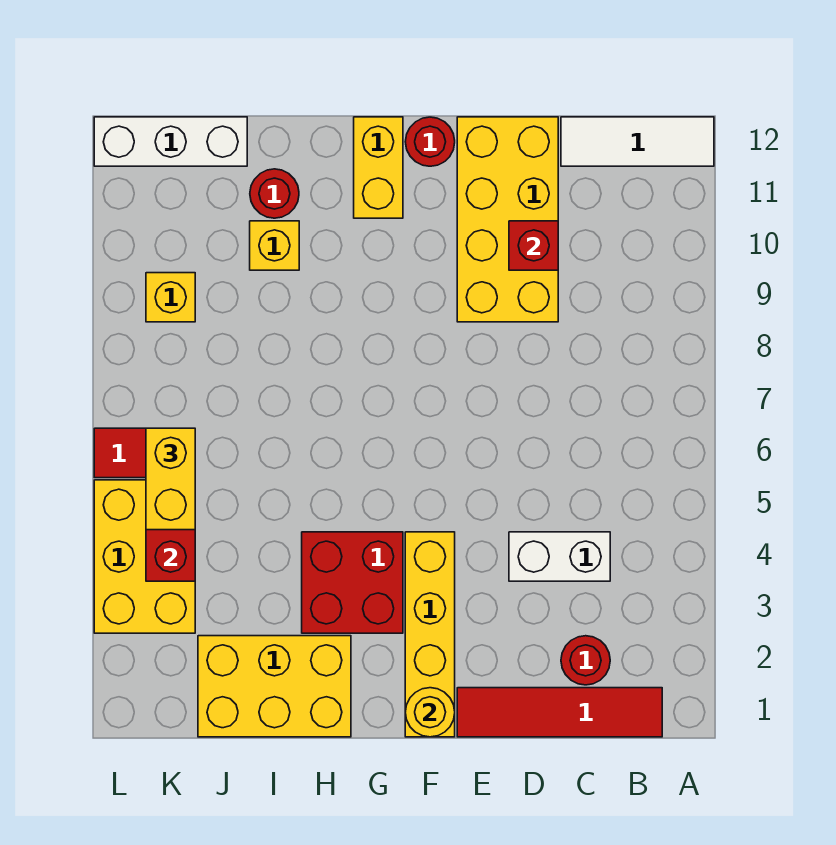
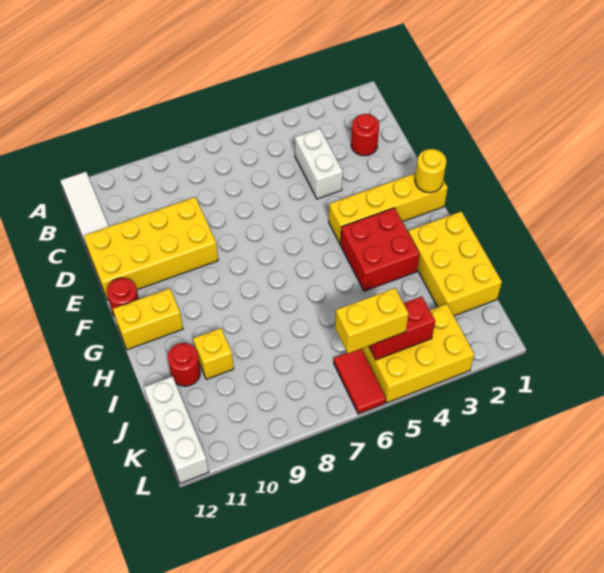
red 1x4 tile [457,688,662,737] -> none
red 1x1 brick [509,221,558,270] -> none
yellow 1x1 brick [146,273,195,322] -> none

